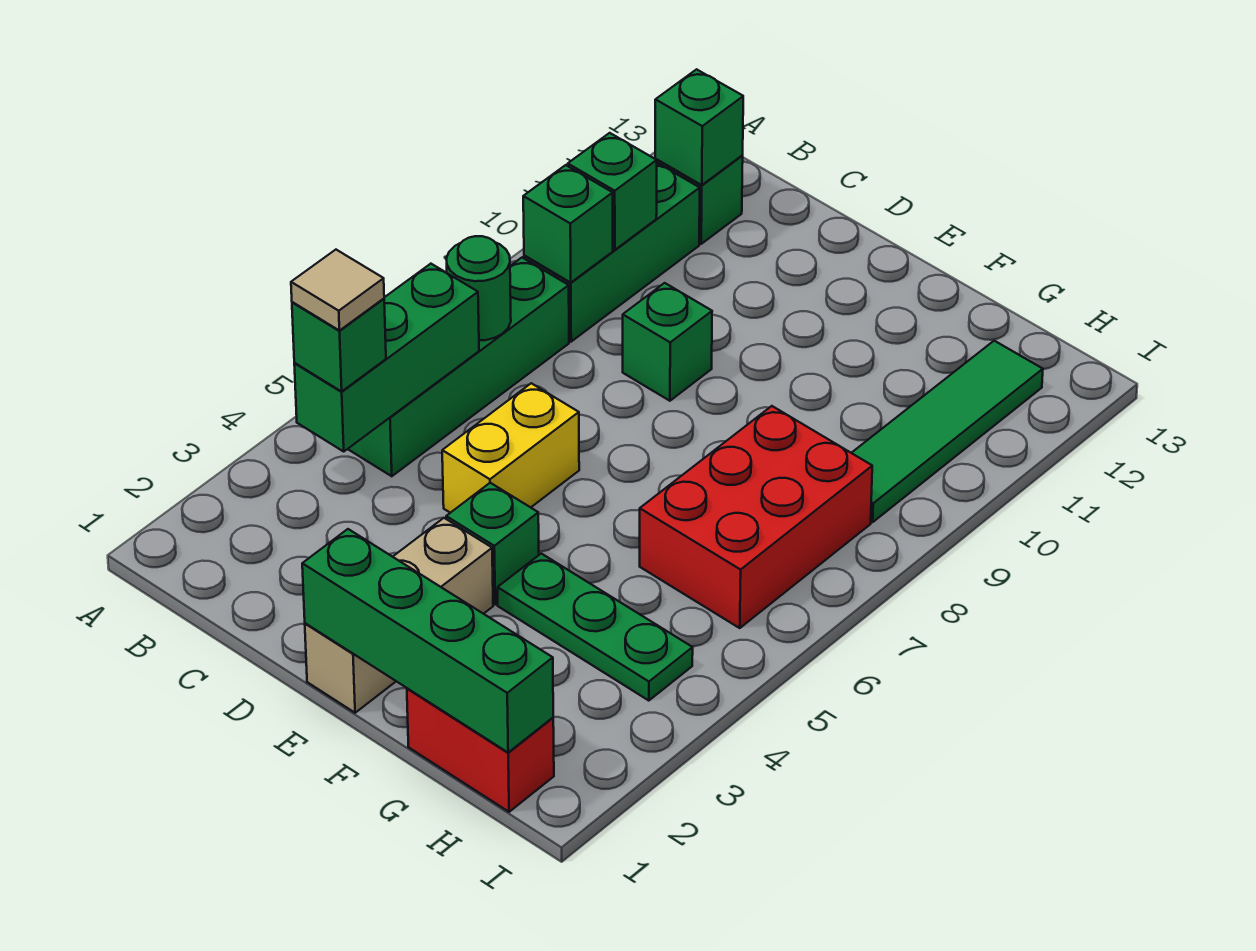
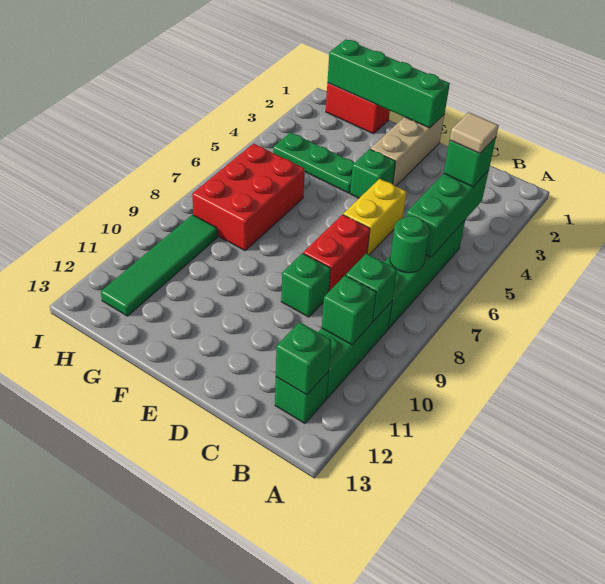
none -> red 1x2 brick [303,215,370,291]

